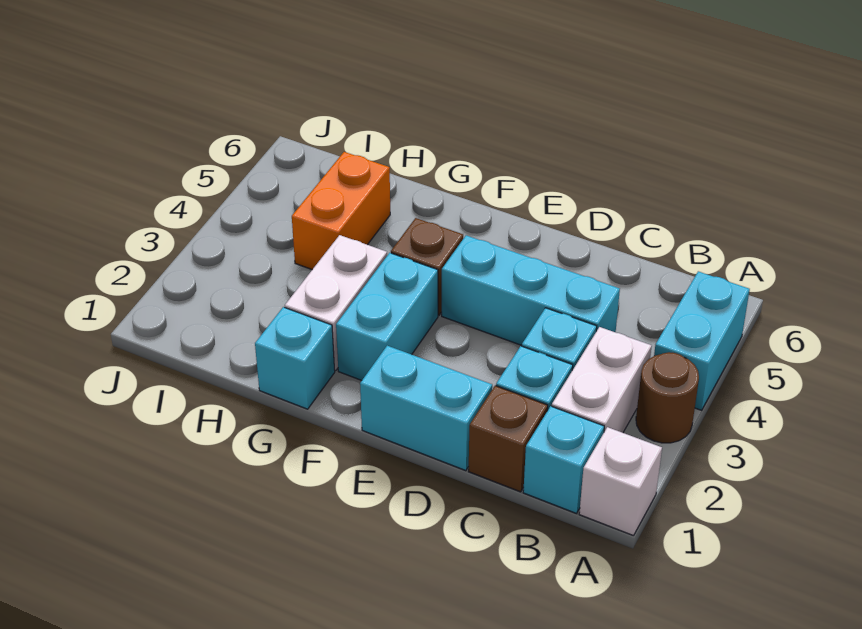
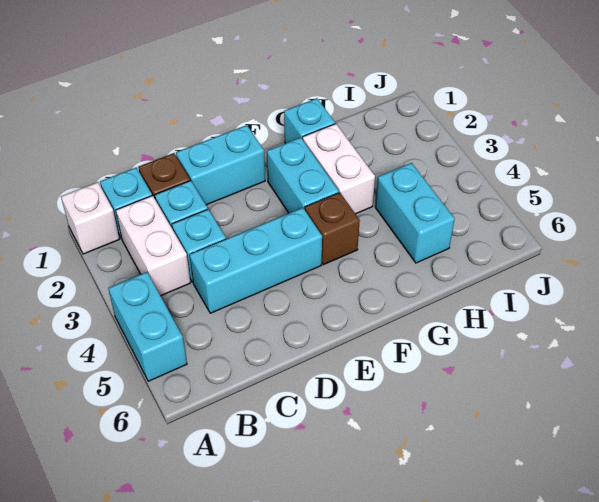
brown 1x1 round brick [636,352,699,443] -> none
orange 1x2 brick [292,152,390,269] -> cyan 1x2 brick [375,163,455,263]

